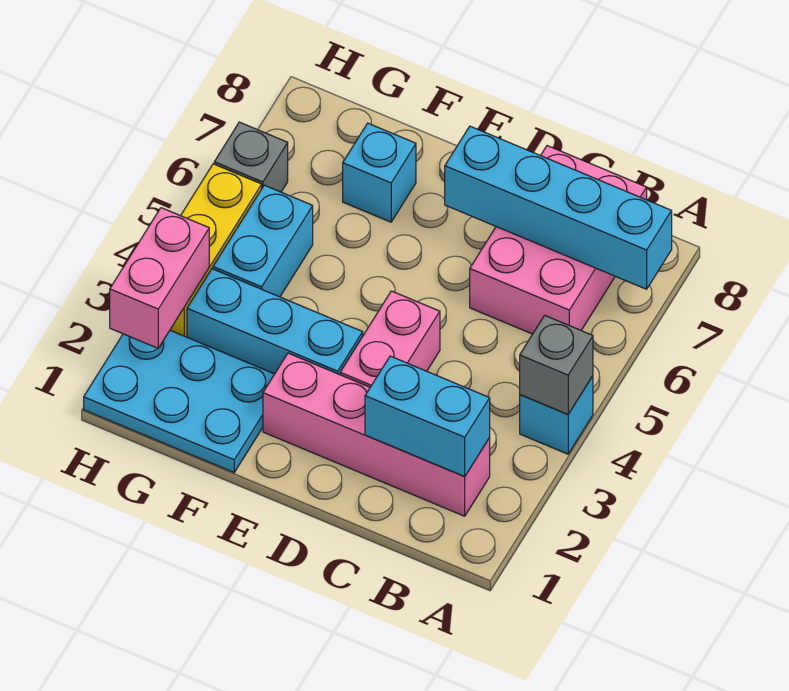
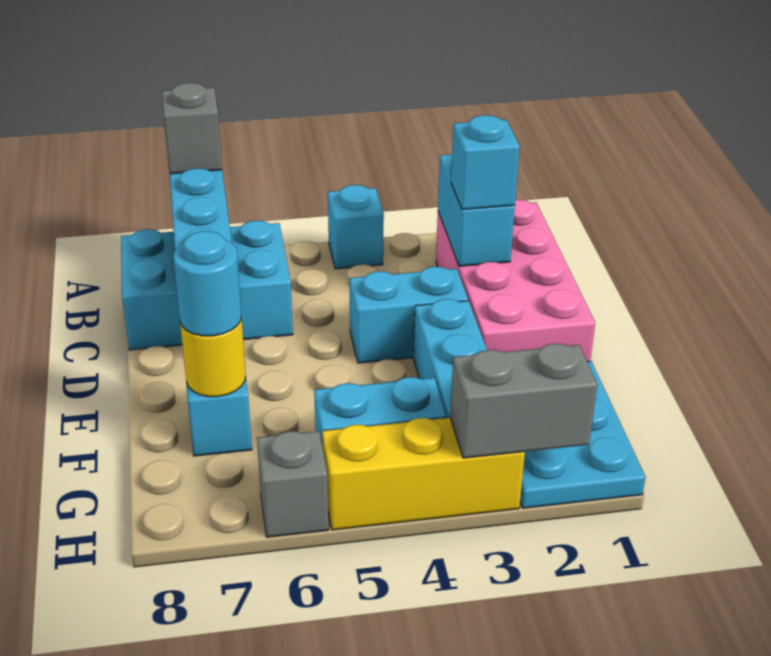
grey 1x1 brick [520,315,593,414] -> grey 1x1 brick moved to [162,83,222,174]
pink 1x4 brick [263,353,490,516] -> pink 2x4 brick [436,200,595,361]
pink 2x3 brick [470,146,647,334] -> cyan 2x3 brick [121,221,293,350]
none -> cyan 1x1 brick [451,115,520,210]
pink 1x2 brick [340,291,440,387] -> cyan 1x2 brick [350,267,468,363]
none -> yellow 1x1 round brick [180,316,246,397]
none -> cyan 1x1 round brick [173,231,241,336]
pink 1x2 brick [110,208,209,348] -> grey 1x2 brick [450,344,597,458]

